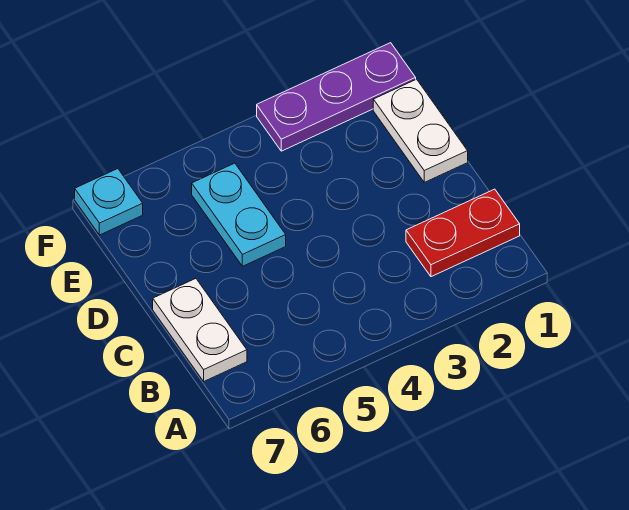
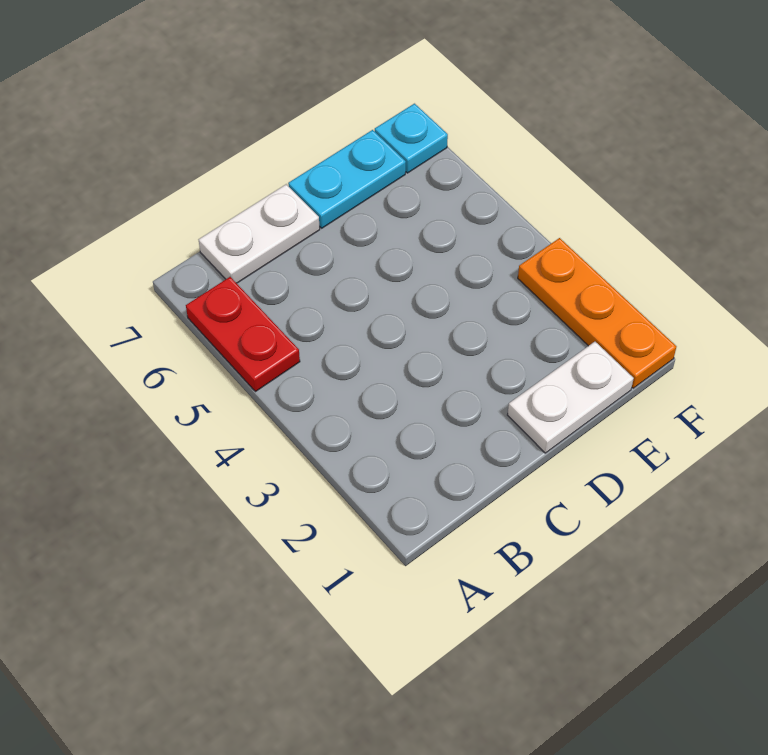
red 1x2 plate [406,189,520,277] -> red 1x2 plate moved to [186,277,300,392]
cyan 1x2 plate [192,163,286,266] -> cyan 1x2 plate moved to [288,130,406,228]
purple 1x3 plate [257,43,416,151] -> orange 1x3 plate [518,238,676,388]

